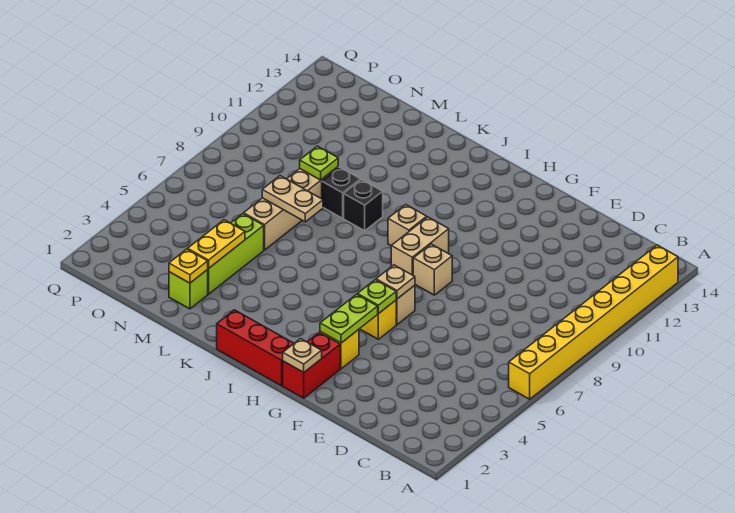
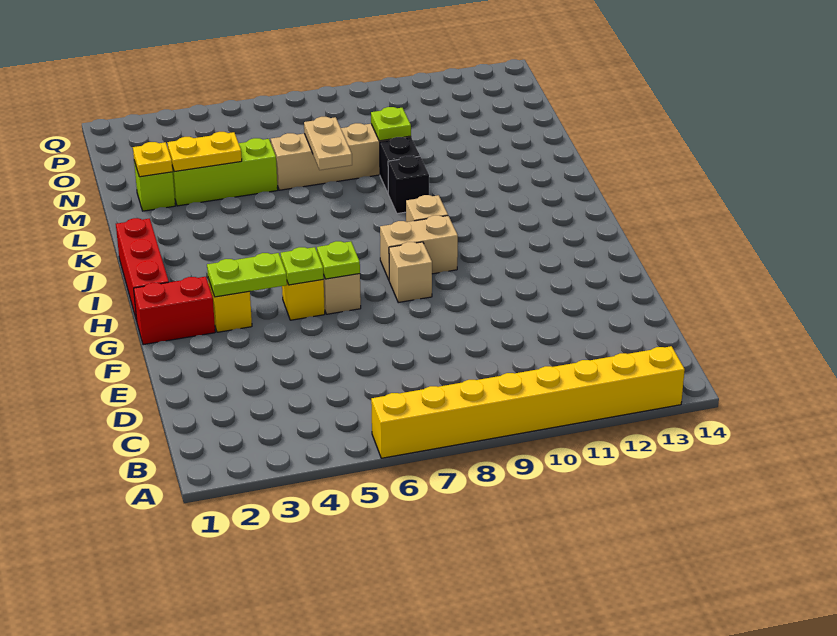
tan 1x1 plate [283,339,322,372] -> none
tan 1x1 plate [376,265,415,299] -> lime 1x1 plate [317,241,360,279]

